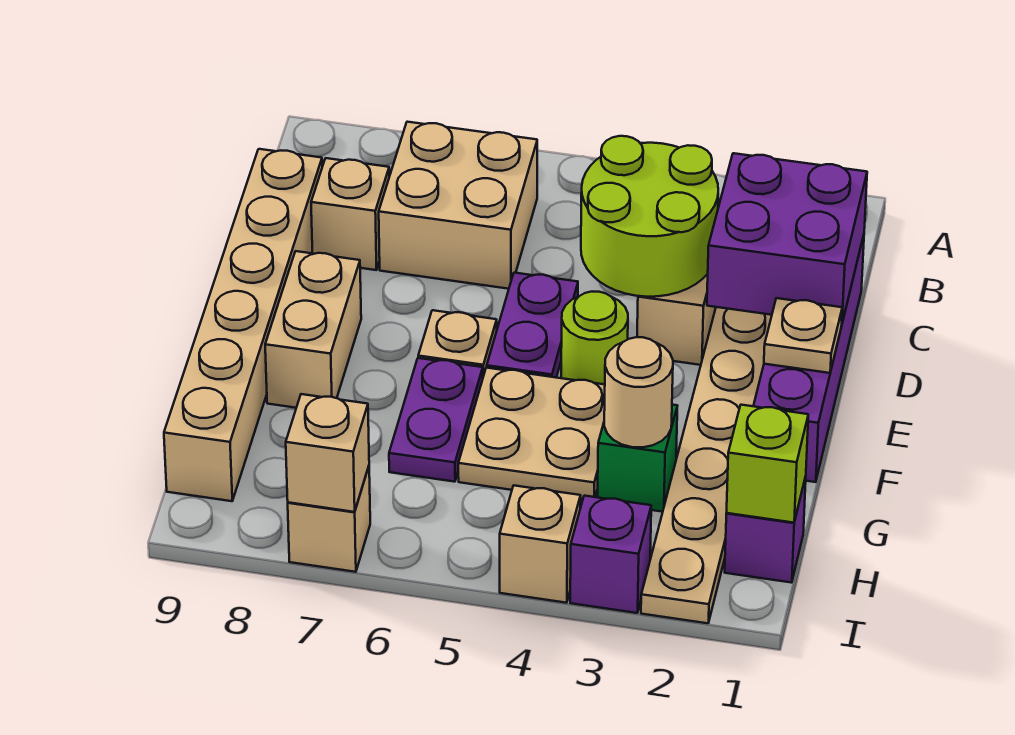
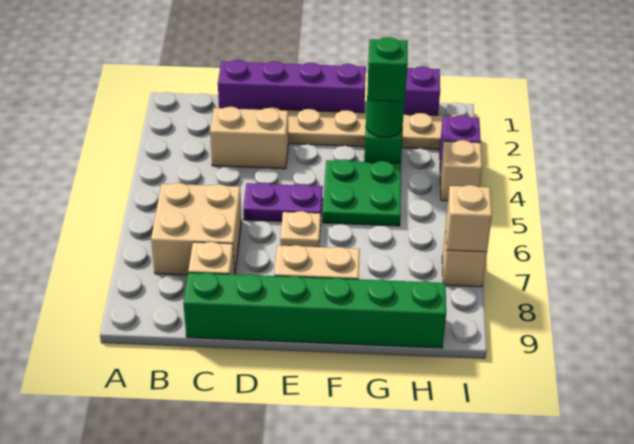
purple 2x2 brick [707,153,867,323] -> none
lime 2x2 round brick [581,136,718,297] -> none
tan 1x6 brick [164,149,322,501] -> green 1x6 brick [183,273,446,348]
tan 1x1 plate [764,298,842,373] -> none
lime 1x1 round brick [561,292,628,384] -> none
tan 2x2 plate [458,368,605,500] -> green 2x2 plate [323,159,401,226]
purple 1x2 plate [389,358,483,482] -> none
tan 1x1 round brick [604,337,673,447] -> green 1x1 round brick [366,100,404,137]
none -> green 1x1 brick [367,37,408,102]
lime 1x1 brick [727,405,808,523] -> none

